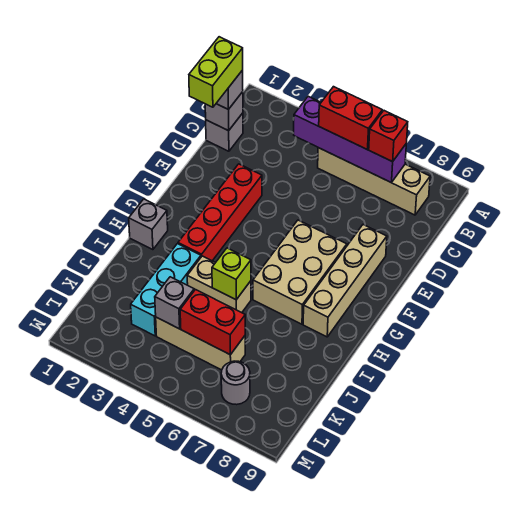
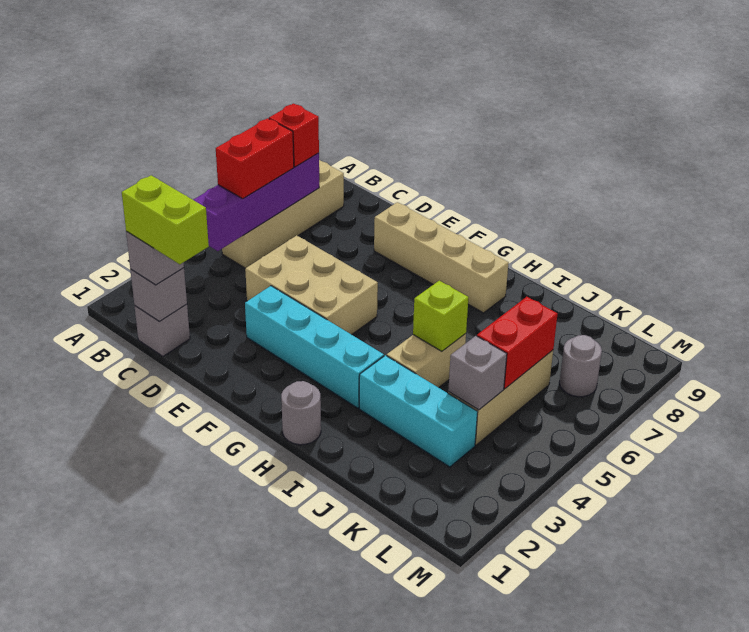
red 1x4 brick [178,164,262,261] -> cyan 1x4 brick [245,286,384,408]
tan 2x3 brick [253,220,347,324] -> tan 2x3 brick moved to [245,235,378,335]
grey 1x1 brick [129,199,168,250] -> grey 1x1 round brick [281,381,321,445]

